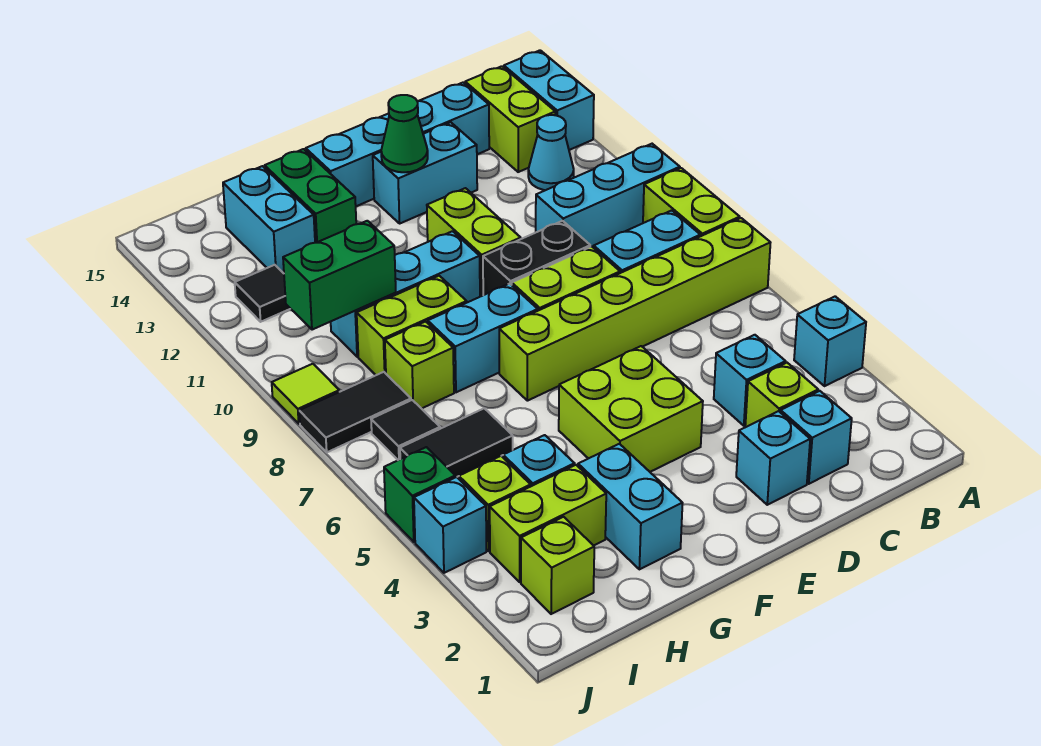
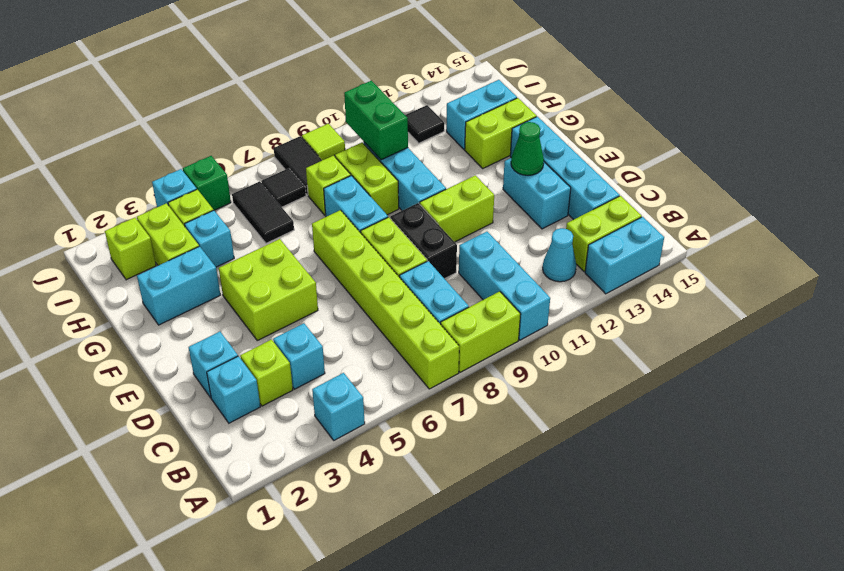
green 1x2 brick [265,149,356,243] -> lime 1x2 brick [465,98,537,168]

